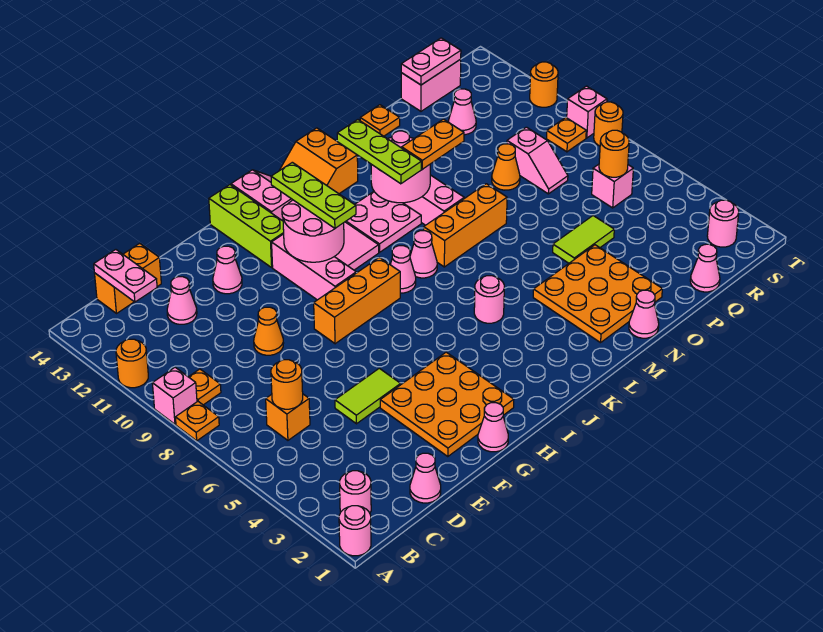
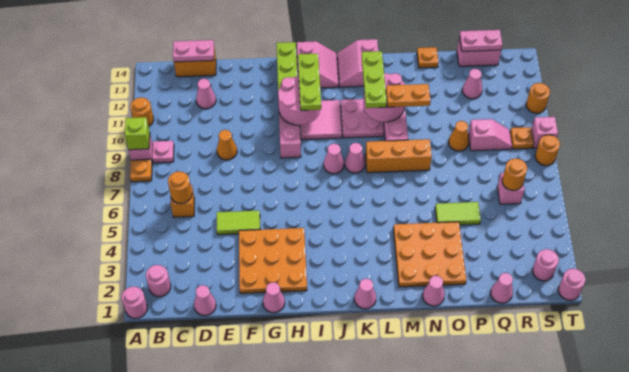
none -> lime 1x1 brick [125,117,150,150]
orange 1x1 plate [189,369,221,405] -> pink 1x1 plate [152,141,174,163]
pink 1x2 plate [94,250,157,302] -> pink 1x2 plate turned to [173,40,214,62]
pink 1x1 cone [213,246,242,294] -> pink 1x1 cone moved to [354,279,376,309]
orange 1x3 brick [314,257,400,344] -> none
pink 1x1 round brick [474,276,504,323] -> pink 1x1 round brick moved to [558,269,585,300]
orange 2x2 slope [279,128,358,194] -> pink 2x2 slope [337,39,378,87]
pink 1x2 slope [507,127,568,194] -> pink 1x2 slope turned to [468,119,512,151]

